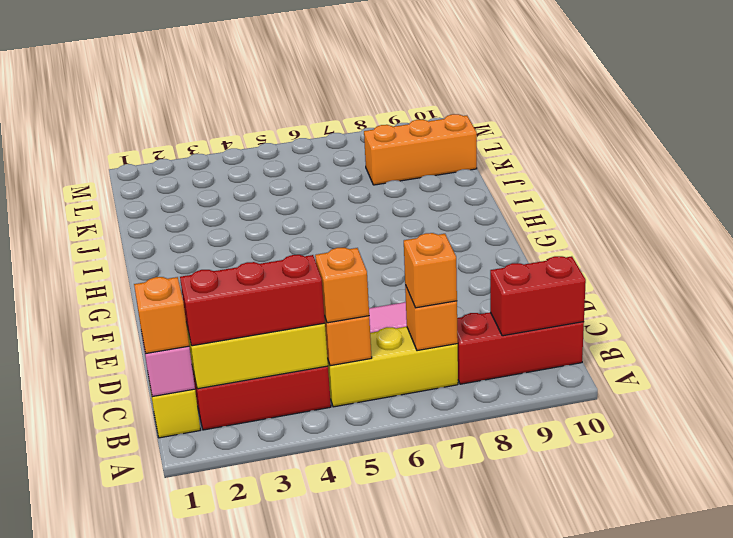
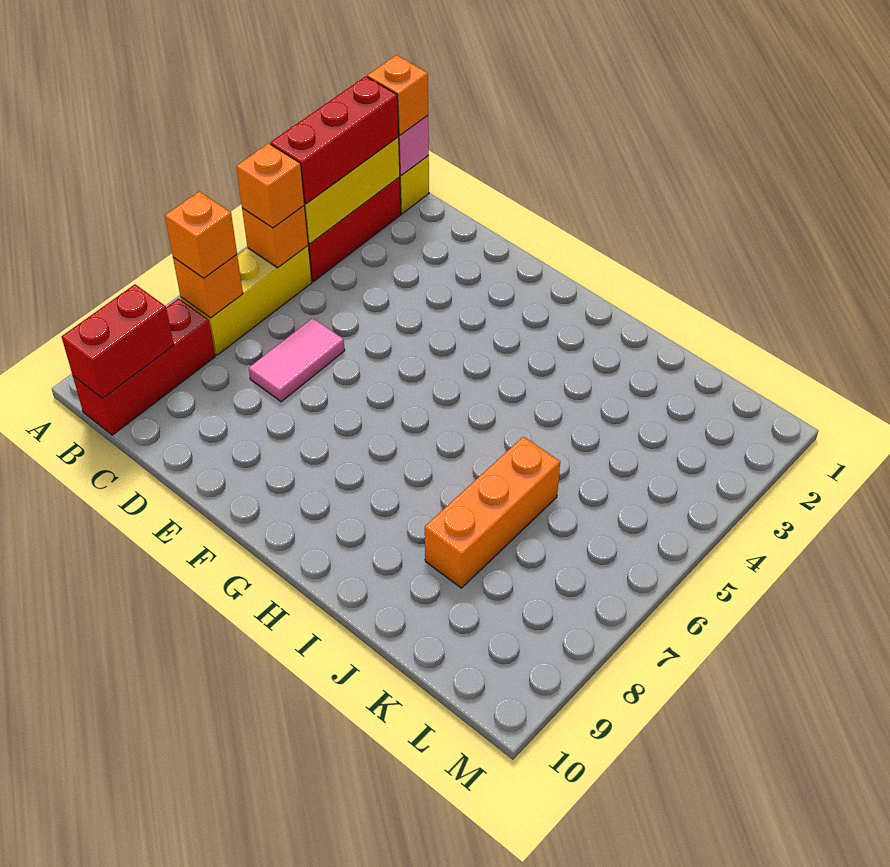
orange 1x3 brick [364,114,477,185] -> orange 1x3 brick moved to [425,437,560,588]

